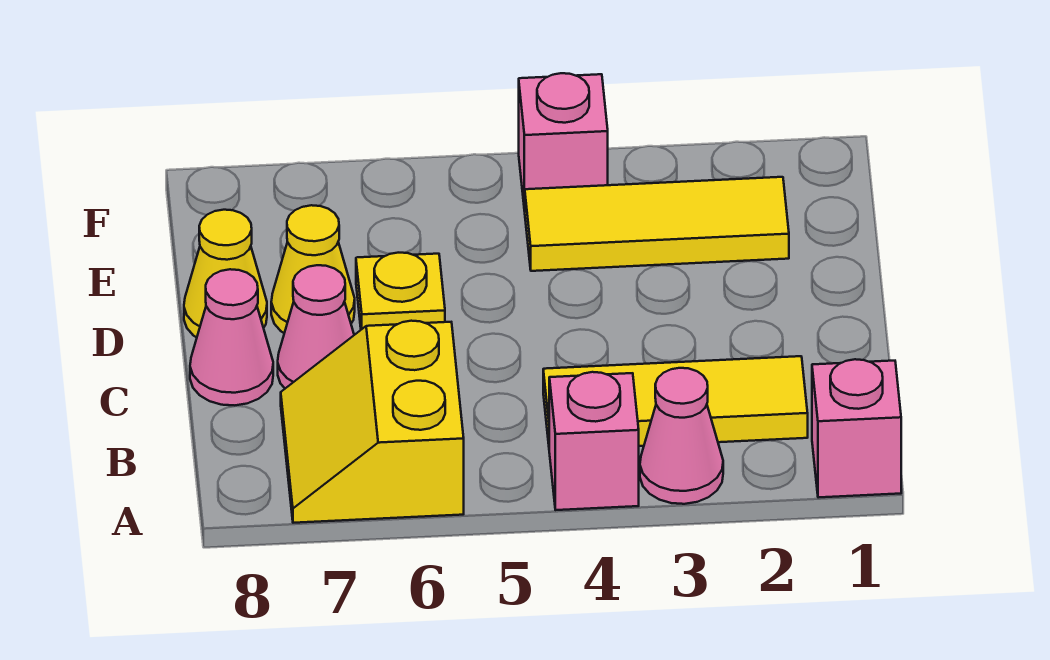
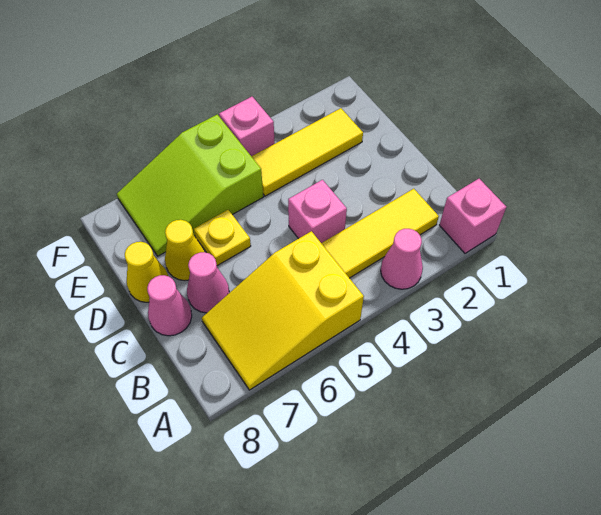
pink 1x1 brick [549,372,639,510] -> pink 1x1 brick moved to [288,180,347,243]
yellow 2x2 slope [281,321,464,523] -> yellow 2x3 slope [202,231,364,390]
none -> lime 2x3 slope [117,115,263,256]

